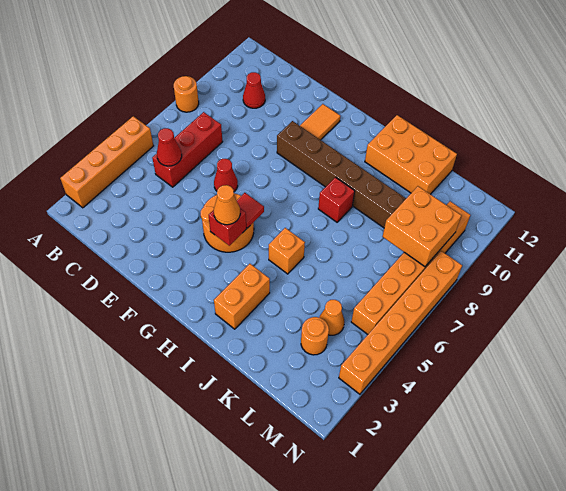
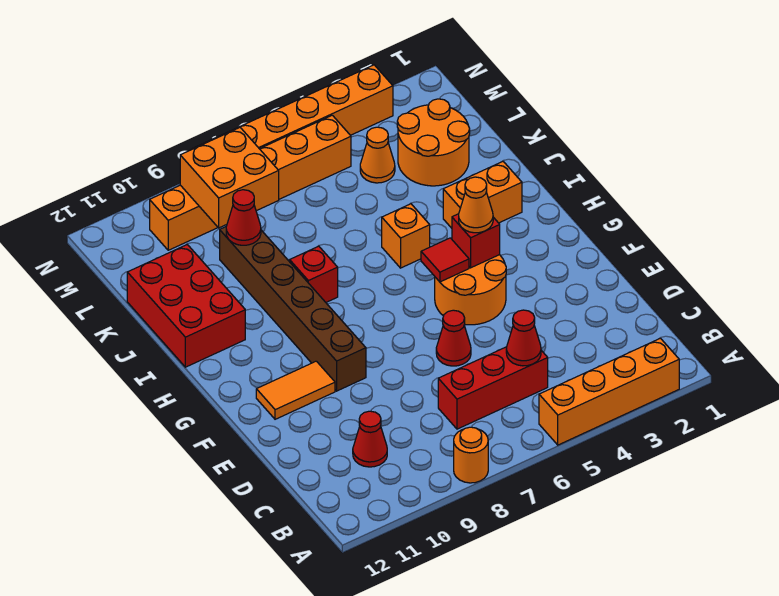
orange 2x3 brick [365,115,457,194] -> red 2x3 brick [127,245,245,367]
none -> red 1x1 cone [226,190,261,245]
orange 1x1 round brick [301,317,329,355] -> orange 2x2 round brick [397,99,470,186]

